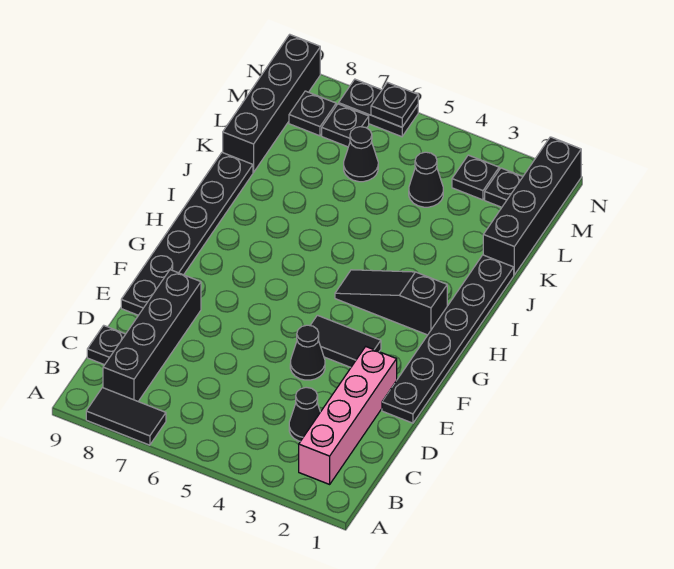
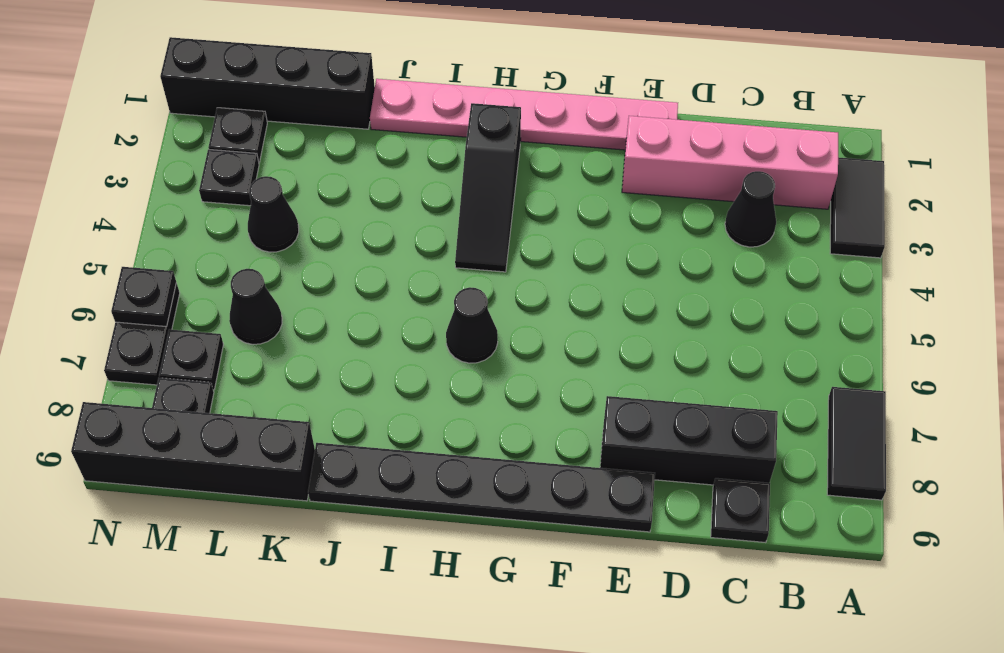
black 1x4 brick [103,270,201,401] -> black 1x3 brick [600,396,778,485]
black 1x6 plate [382,255,514,423] -> pink 1x6 plate [370,79,678,150]
black 1x1 cone [290,325,325,380] -> black 1x1 cone moved to [446,287,498,363]
black 1x2 tile [310,315,381,367] -> black 1x2 tile moved to [830,157,885,258]

